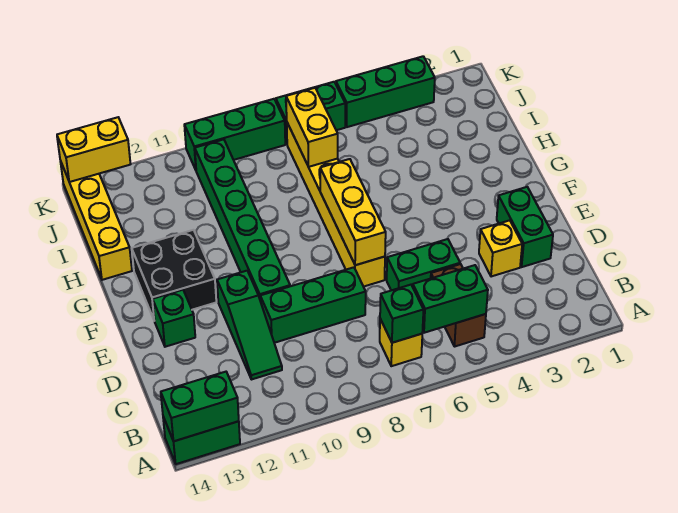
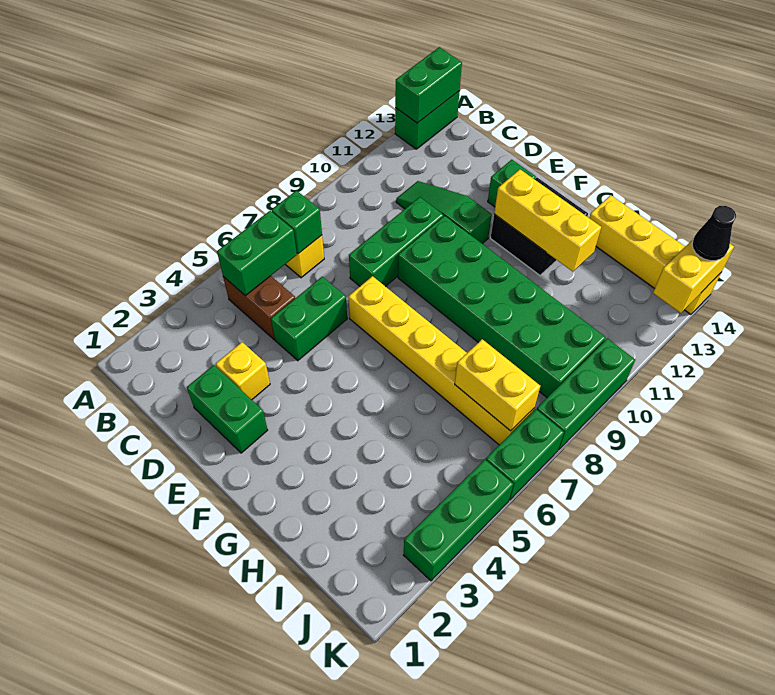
yellow 1x3 brick [320,159,386,265] -> yellow 1x3 brick moved to [494,169,601,272]
green 1x6 brick [195,139,290,299] -> green 2x6 brick [398,216,606,397]
none -> black 1x1 cone [692,206,736,261]

